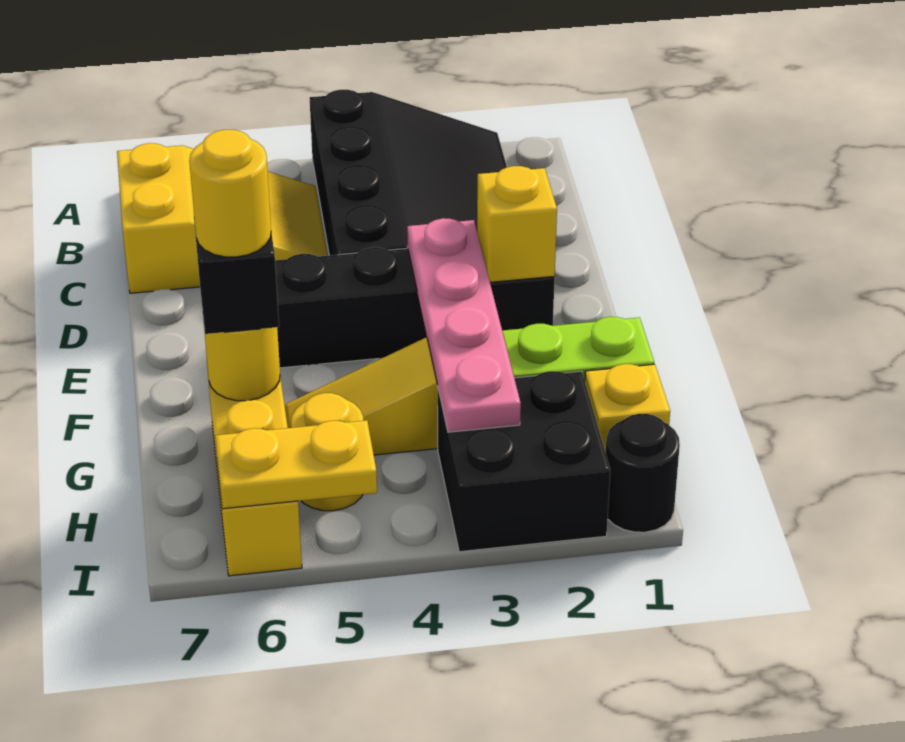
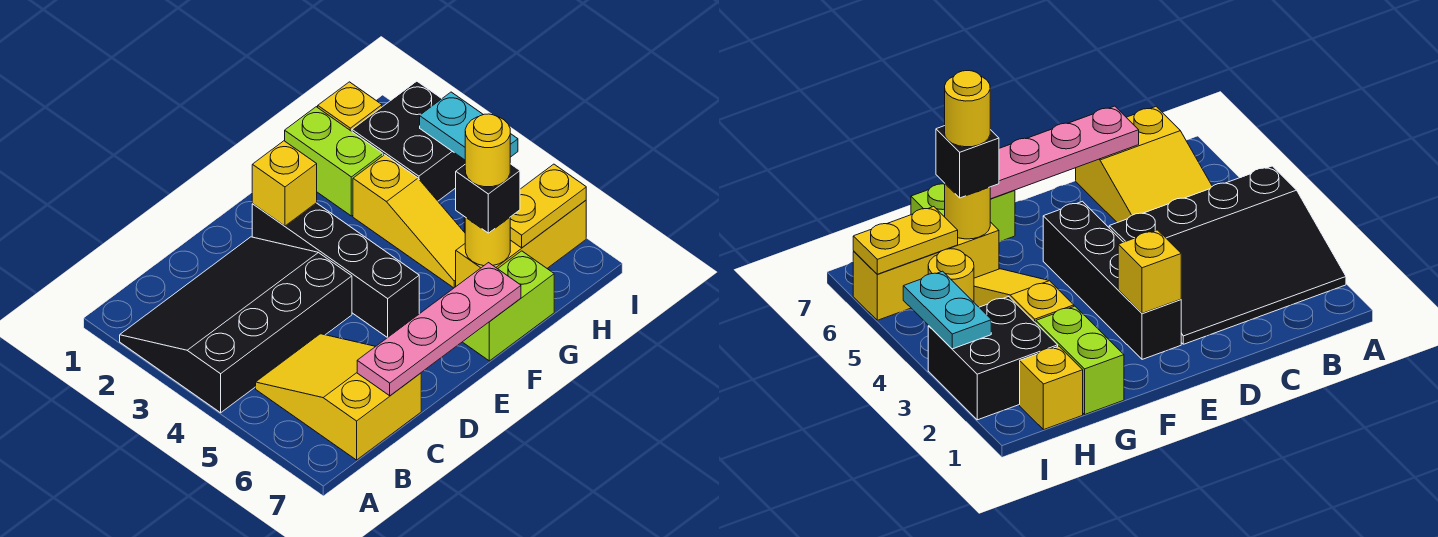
pink 1x4 plate [407,218,521,432] -> pink 1x4 plate moved to [357,263,521,396]
none -> lime 1x2 brick [463,251,554,361]
black 1x1 round brick [606,414,680,532] -> none
none -> cyan 1x2 plate [420,92,518,160]
yellow 1x2 plate [215,420,377,509] -> yellow 1x2 plate turned to [510,164,586,248]

